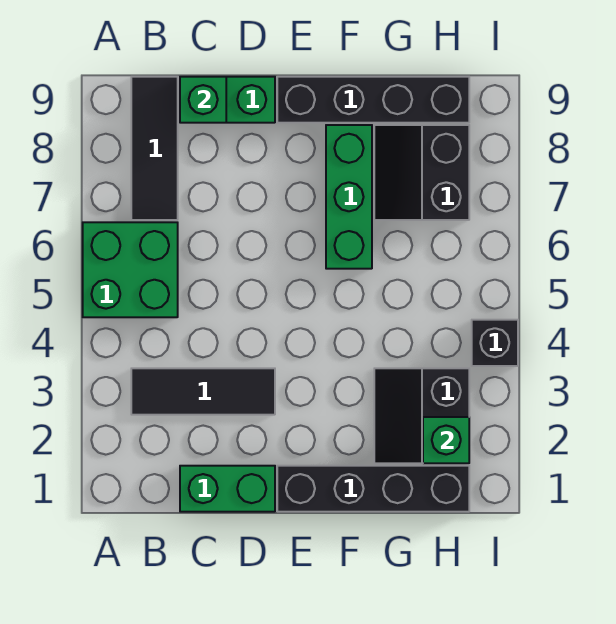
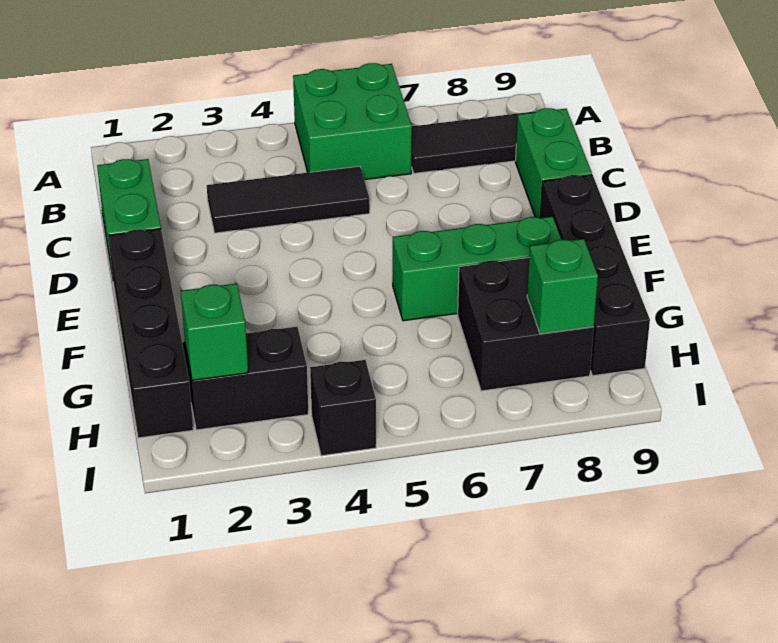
black 1x3 tile [131,368,275,415] -> black 1x3 tile turned to [207,166,370,233]
green 1x1 brick [180,77,226,123] -> green 1x1 brick moved to [527,239,598,334]
black 2x2 slope [374,125,469,220] -> black 2x2 brick [458,258,594,391]

